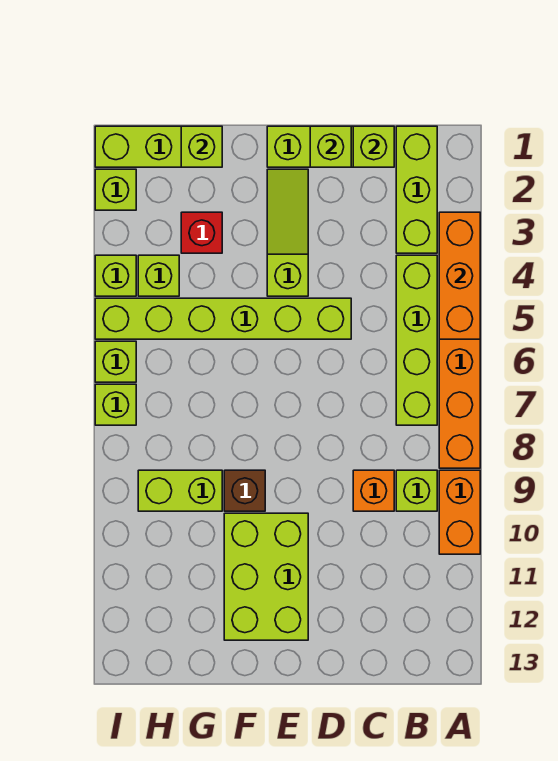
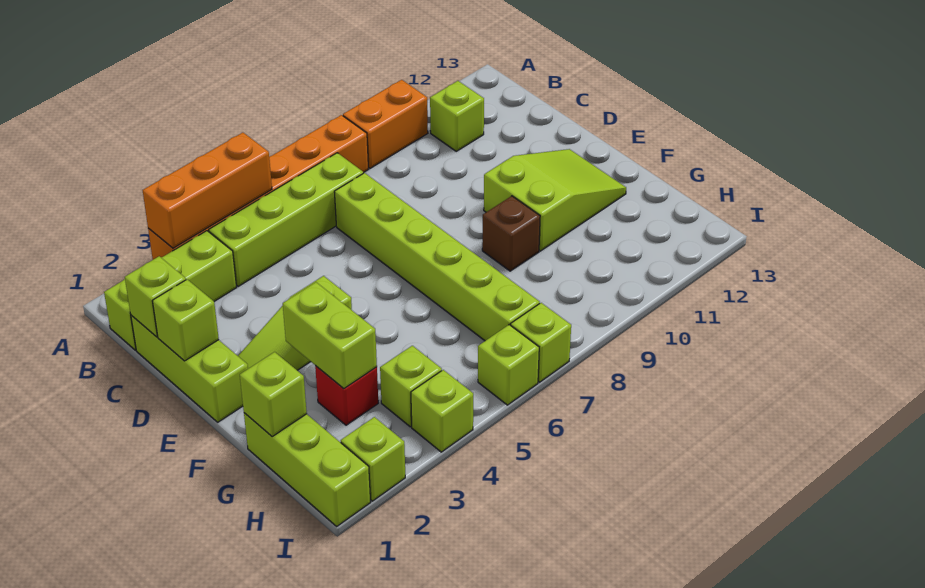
lime 1x1 brick [396,470,437,511] -> lime 1x1 brick moved to [430,81,484,151]
orange 1x1 brick [353,470,394,511] -> none
lime 1x6 brick [95,298,351,339] -> lime 1x6 brick moved to [334,173,540,341]
lime 2x3 brick [224,513,308,640] -> lime 2x3 slope [484,149,626,251]
lime 1x2 brick [138,470,222,511] -> lime 1x2 brick moved to [282,282,377,388]

